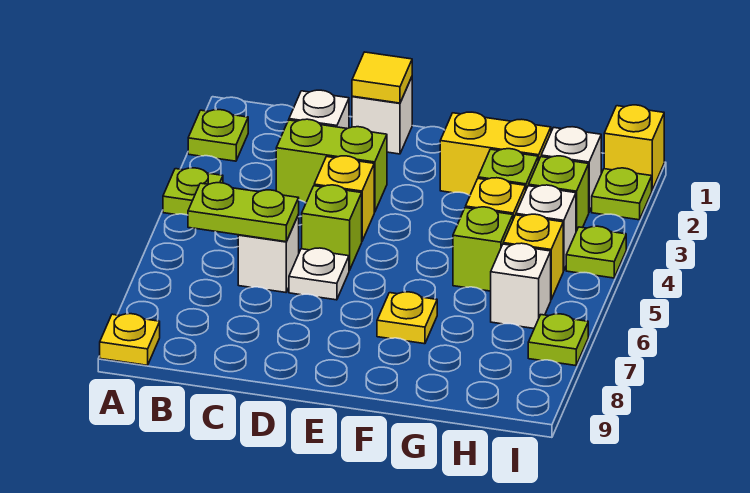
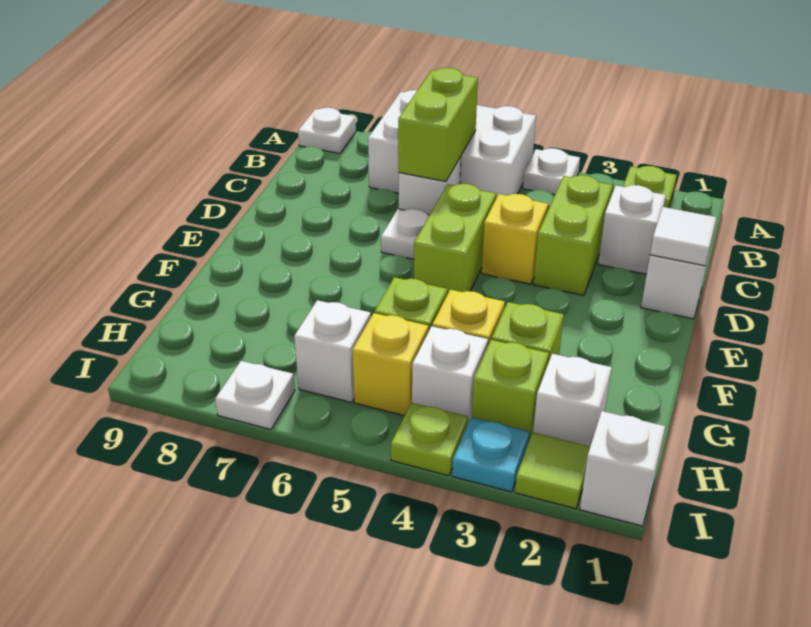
lime 1x1 plate [163,168,223,215] -> white 1x1 plate [523,148,580,195]
none -> white 2x3 brick [368,90,536,198]
yellow 1x1 plate [100,314,160,365] -> white 1x1 plate [298,108,356,154]
lime 1x2 plate [188,183,299,242] -> lime 1x2 brick [398,68,478,182]
yellow 1x1 tile [352,52,412,103] -> white 1x1 tile [650,207,716,266]
lime 1x1 brick [302,185,362,271] -> lime 1x2 brick [414,184,496,294]
yellow 1x2 brick [440,112,551,195] -> none
yellow 1x1 plate [377,292,437,344] -> none
yellow 1x1 brick [604,105,664,190] -> white 1x1 brick [580,411,665,526]
lime 1x1 plate [592,168,652,220] -> lime 1x1 tile [515,433,590,509]
none -> cyan 1x1 plate [452,417,529,492]
lime 1x1 plate [528,314,588,366] -> white 1x1 plate [215,361,295,429]

